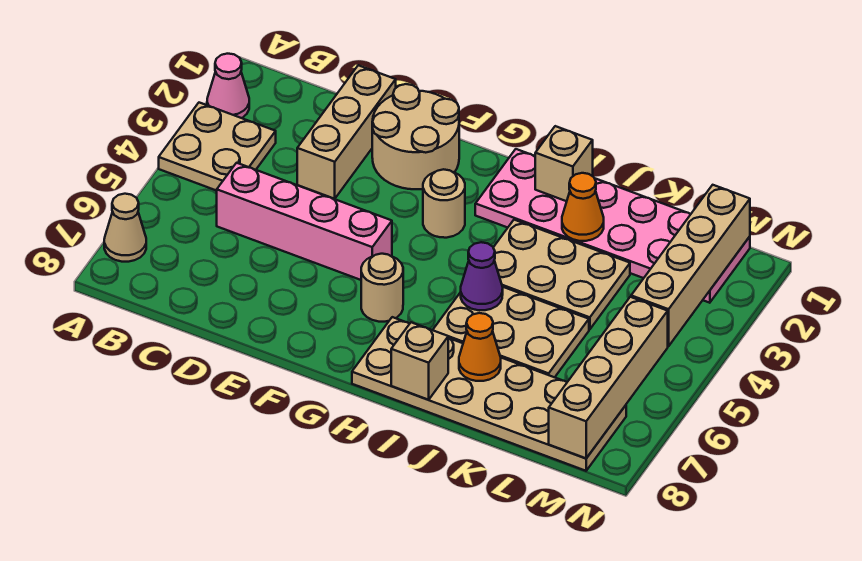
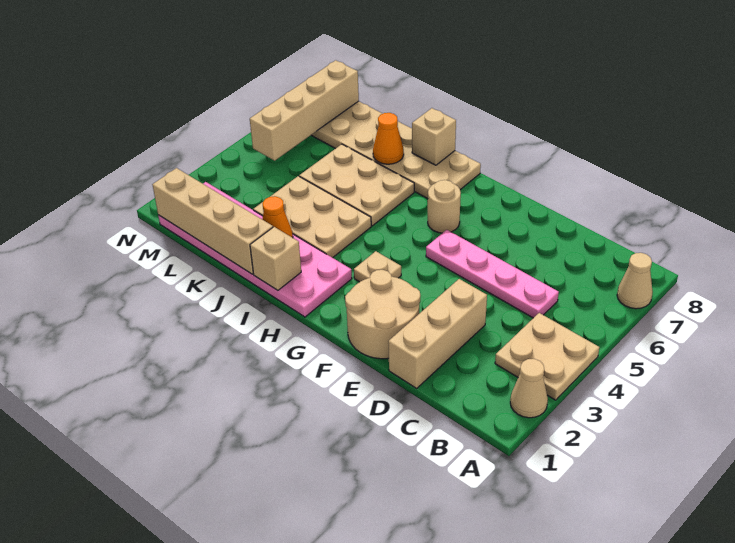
pink 1x1 cone [207,54,249,118] -> tan 1x1 cone [510,359,548,418]
pink 1x4 brick [217,163,392,280] -> pink 1x4 plate [426,230,559,318]
tan 1x1 round brick [423,169,465,238] -> tan 1x1 plate [354,251,401,282]
purple 1x1 cone [461,242,503,310] -> none
tan 1x4 brick [631,185,750,346] -> tan 1x4 brick turned to [152,168,273,274]

